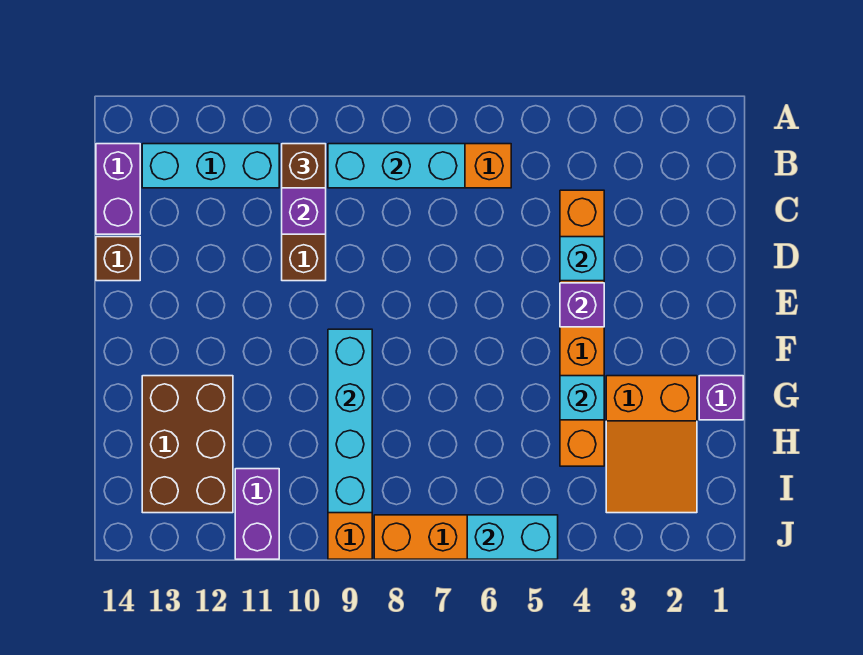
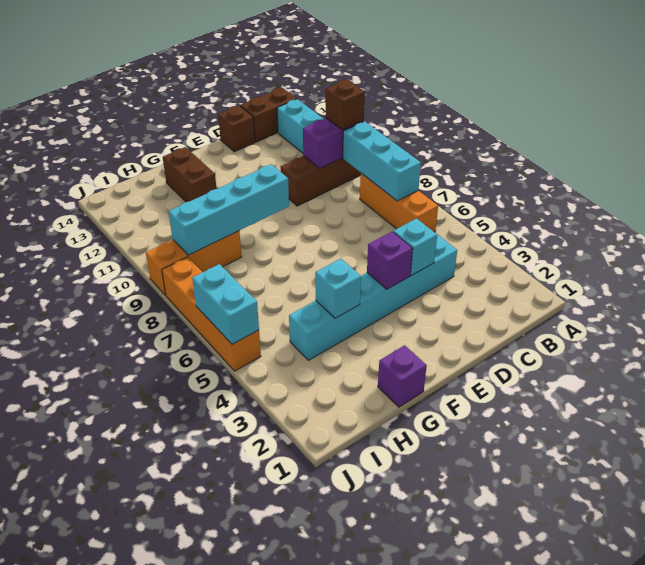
purple 1x2 brick [96,144,140,234] -> brown 1x2 brick [240,88,296,142]
orange 1x6 brick [560,190,604,466] -> cyan 1x6 brick [289,235,457,360]
orange 2x3 slope [606,376,697,513] -> none
brown 2x3 brick [142,376,233,513] -> brown 1x2 brick [163,147,217,202]
purple 1x2 brick [235,469,279,559] -> none

